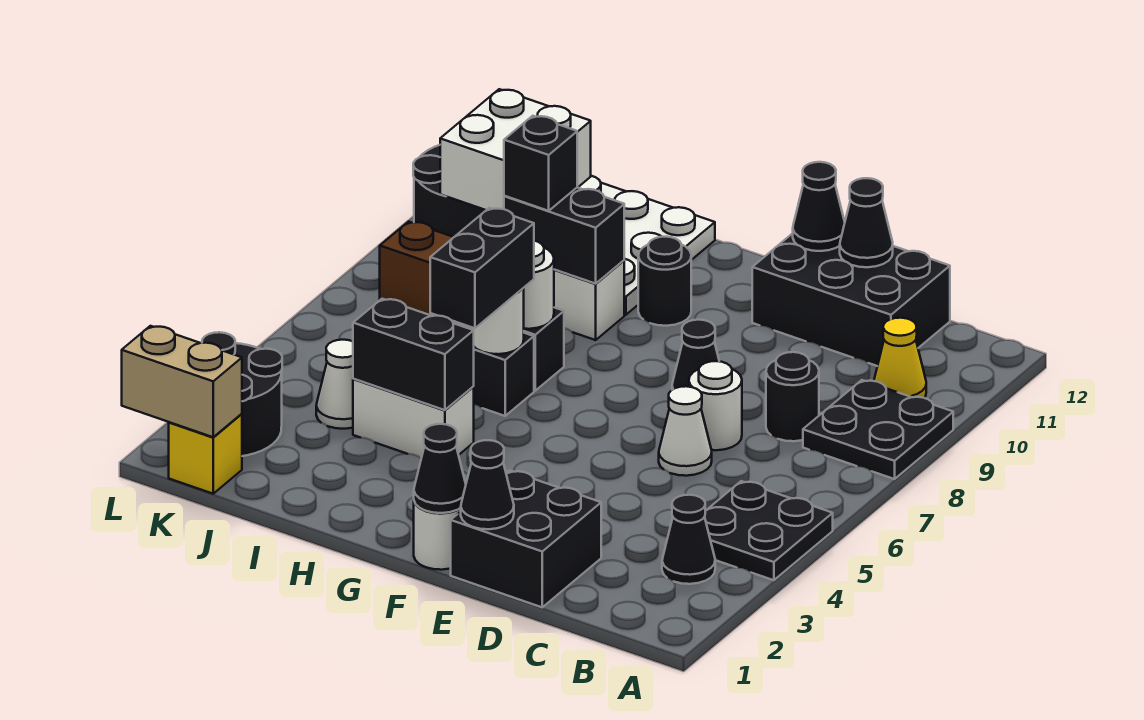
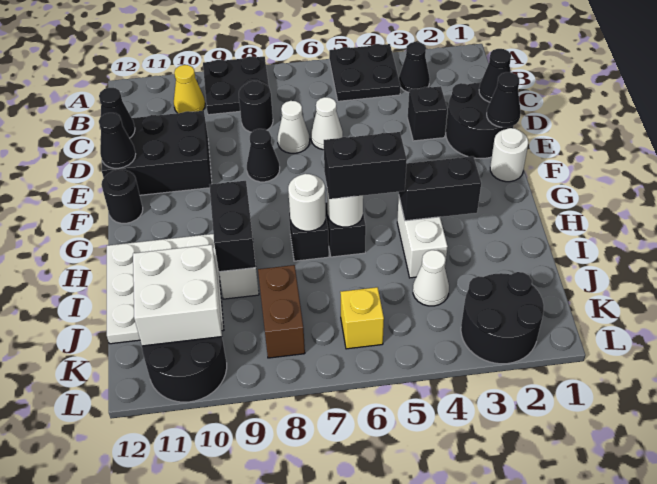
black 2x3 brick [752,233,950,366] -> black 2x3 brick turned to [102,111,212,195]
black 2x2 brick [451,471,601,607] -> black 2x2 round brick [446,83,513,159]
white 1x1 round brick [689,361,742,450] -> white 1x1 cone [278,101,310,153]
black 1x1 cone [414,424,466,513] -> black 1x1 cone moved to [479,49,511,102]
black 1x1 round brick [638,237,691,326] -> black 1x1 round brick moved to [101,169,143,223]
black 1x2 brick [353,299,474,410] -> black 1x2 brick turned to [399,156,481,221]
black 1x1 brick [504,116,577,211] -> black 1x1 brick moved to [408,86,447,141]
yellow 1x1 brick [169,414,242,494] -> yellow 1x1 brick moved to [340,287,384,349]
tan 1x2 brick [122,326,242,437] -> none

